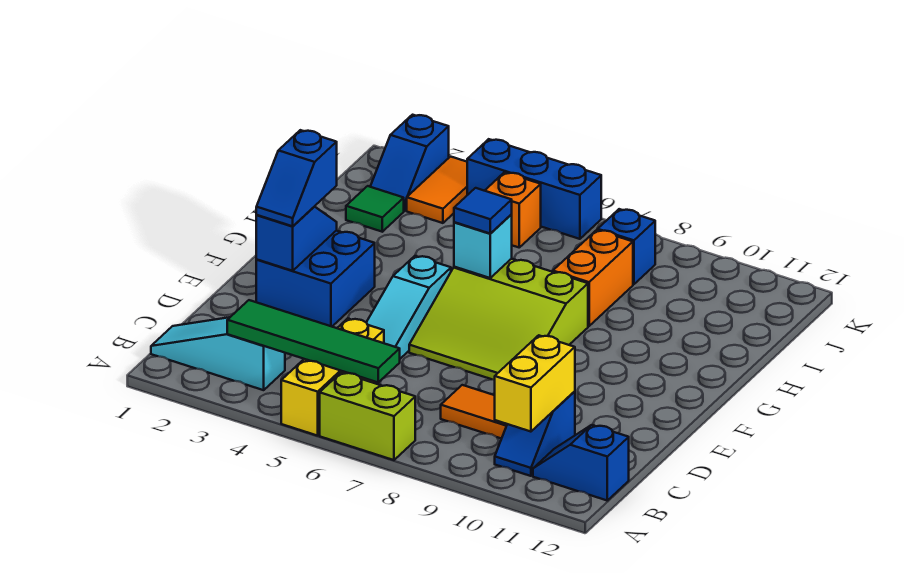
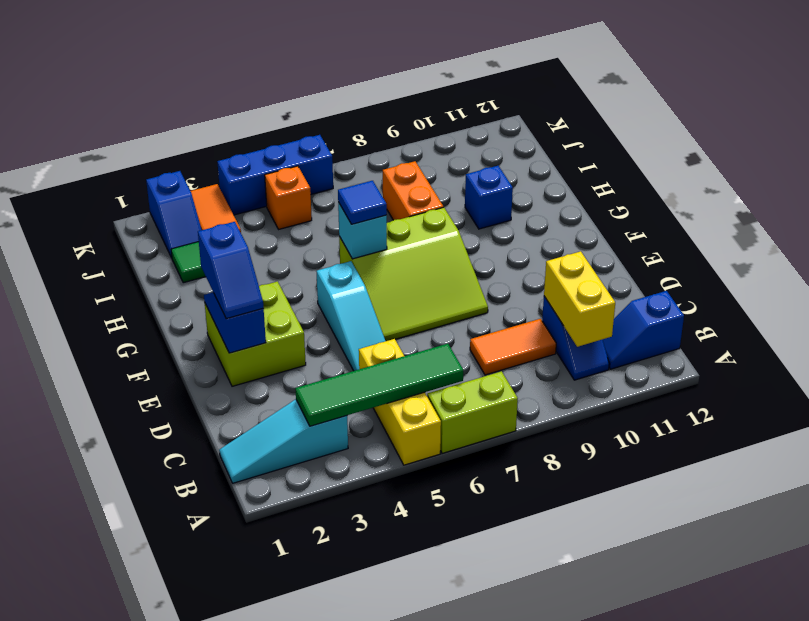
blue 2x2 brick [256,231,375,327] -> lime 2x2 brick [205,281,306,386]
blue 1x1 brick [598,209,655,284] -> blue 1x1 brick moved to [465,166,513,229]

